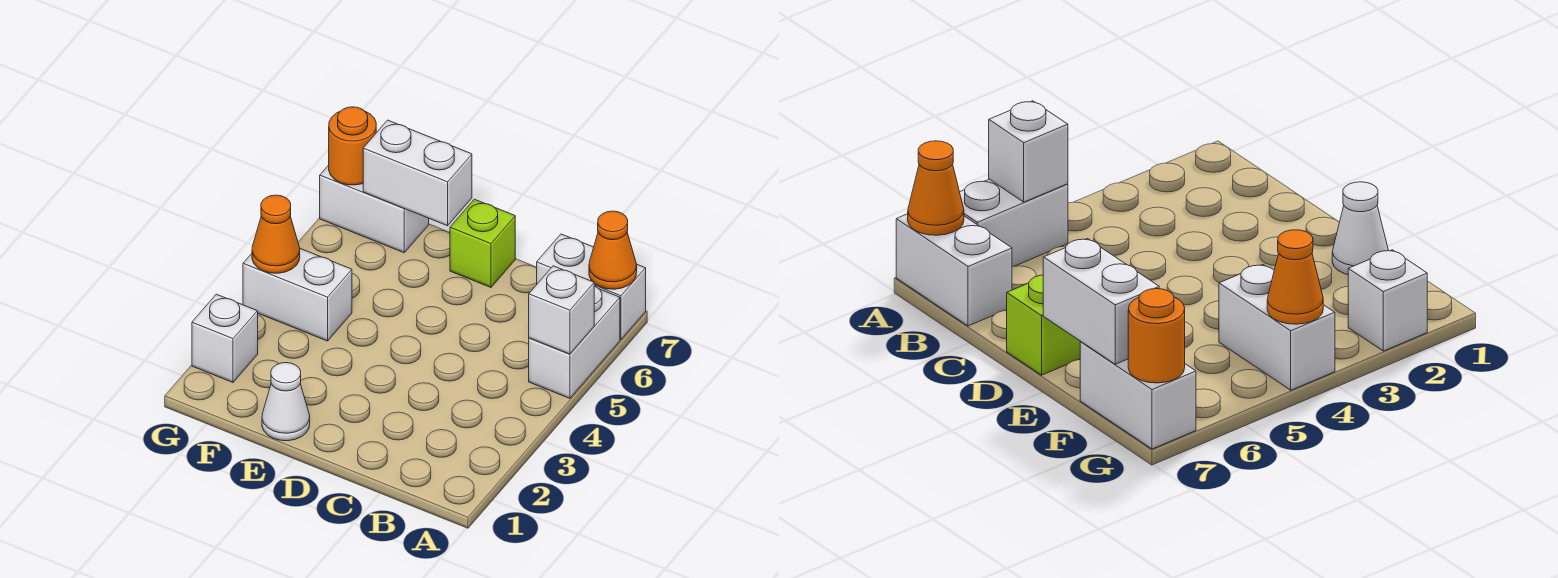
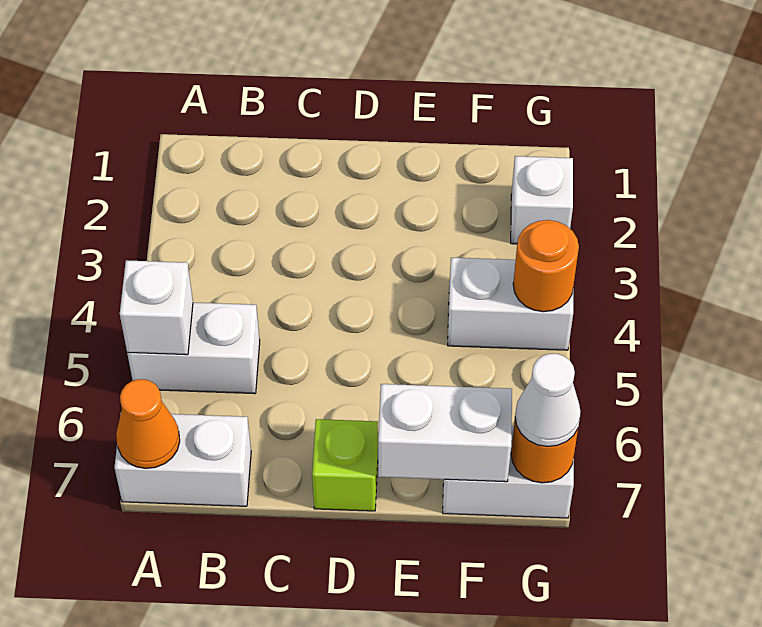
white 1x2 brick [529,286,620,398] -> white 1x2 brick turned to [127,303,260,394]
white 1x1 cone [262,363,310,441] -> white 1x1 cone moved to [515,354,581,447]
orange 1x1 cone [252,195,300,273] -> orange 1x1 round brick [513,220,579,312]

